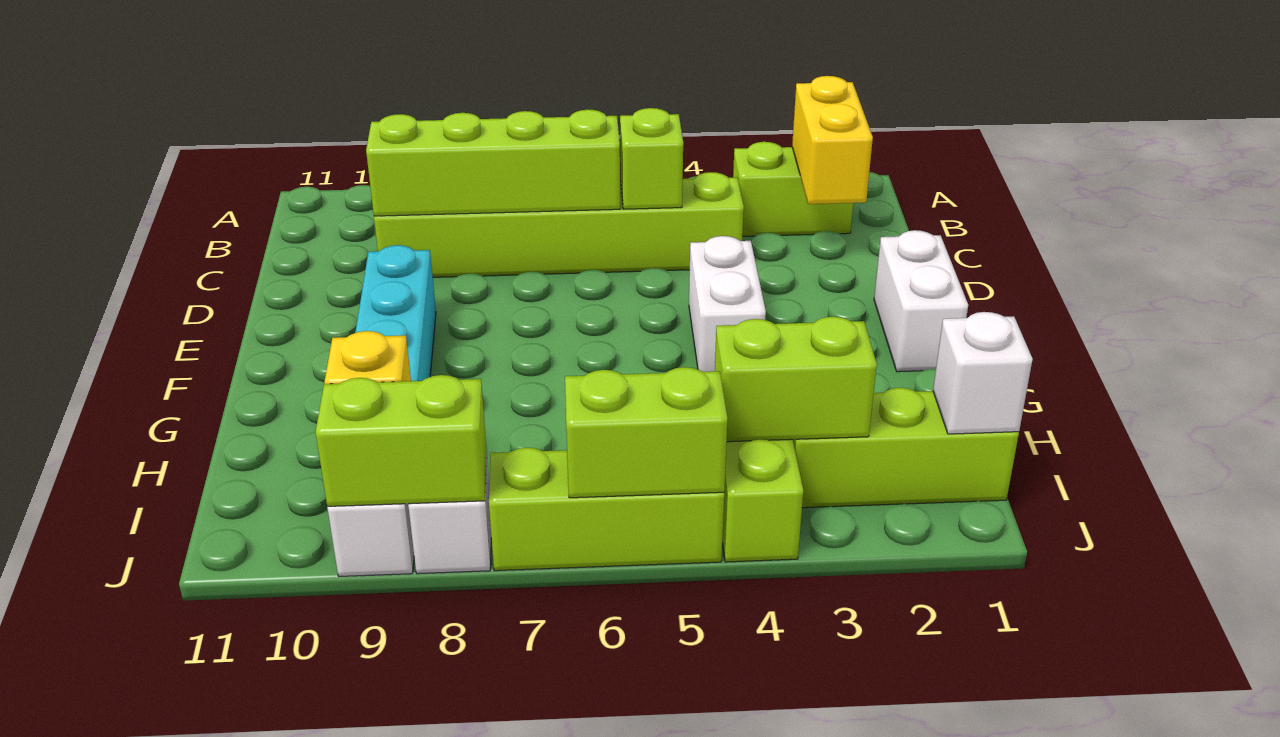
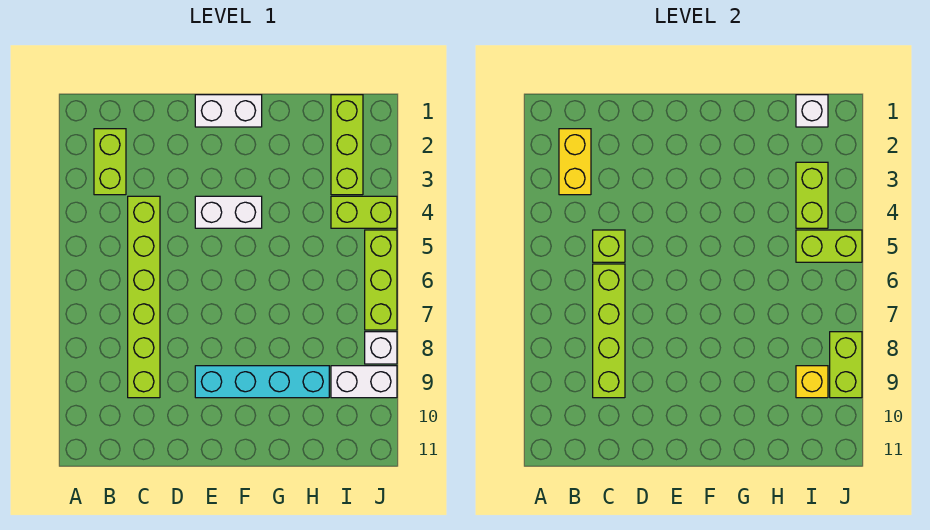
yellow 1x2 brick [792,76,873,204] -> yellow 1x2 brick turned to [559,129,591,195]
lime 1x2 brick [565,367,728,498] -> lime 1x2 brick turned to [796,230,862,262]

